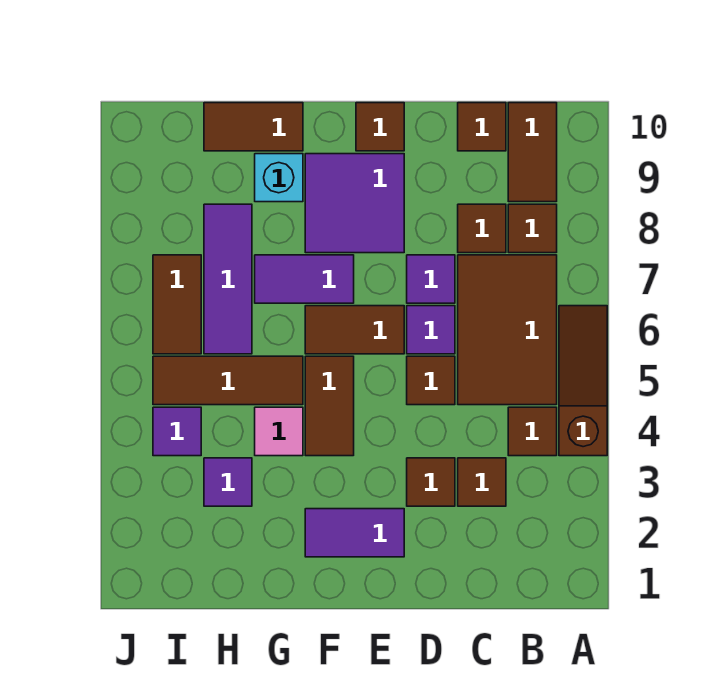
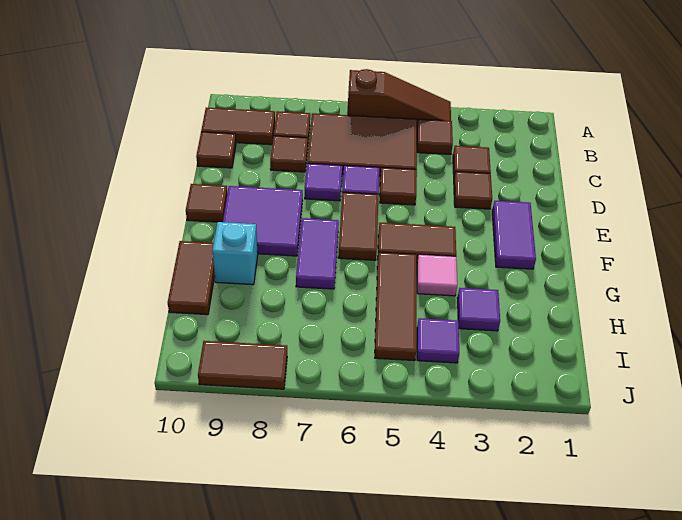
brown 1x3 slope [559,306,607,456] -> brown 1x3 slope turned to [347,69,451,125]
purple 1x3 tile [204,204,252,354] -> none
brown 1x2 tile [153,255,201,354] -> brown 1x2 tile moved to [198,341,287,389]

